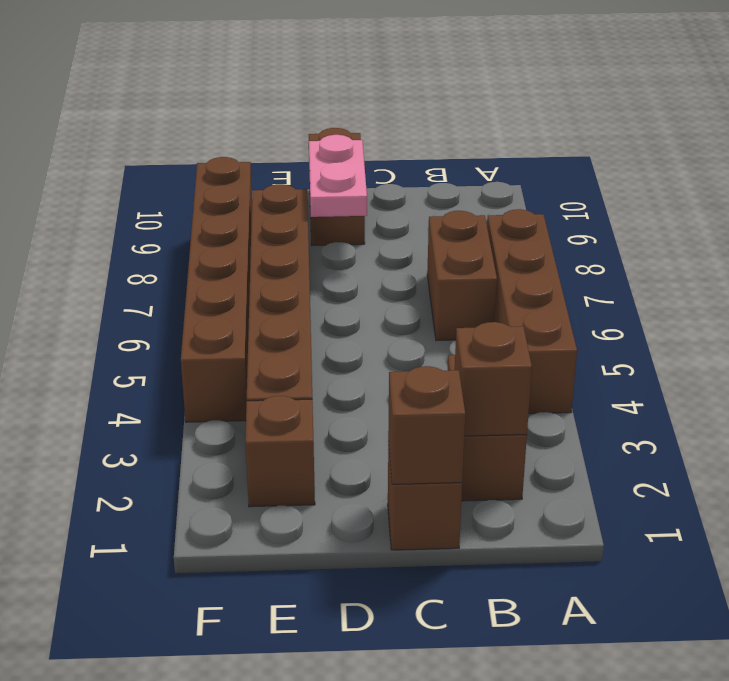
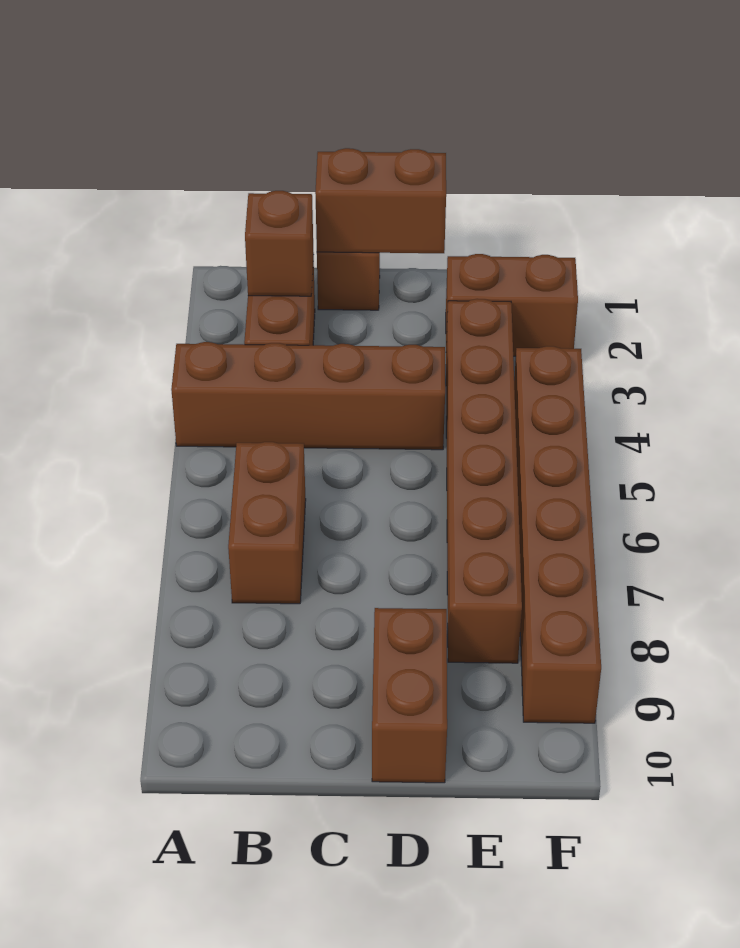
brown 1x4 brick [487,209,577,414] -> brown 1x4 brick turned to [171,342,445,450]
brown 1x1 brick [388,366,465,484] -> brown 1x2 brick [315,148,446,253]
pink 1x2 plate [309,135,367,217] -> none
brown 1x1 brick [245,396,315,507] -> brown 1x2 brick [446,254,578,356]

